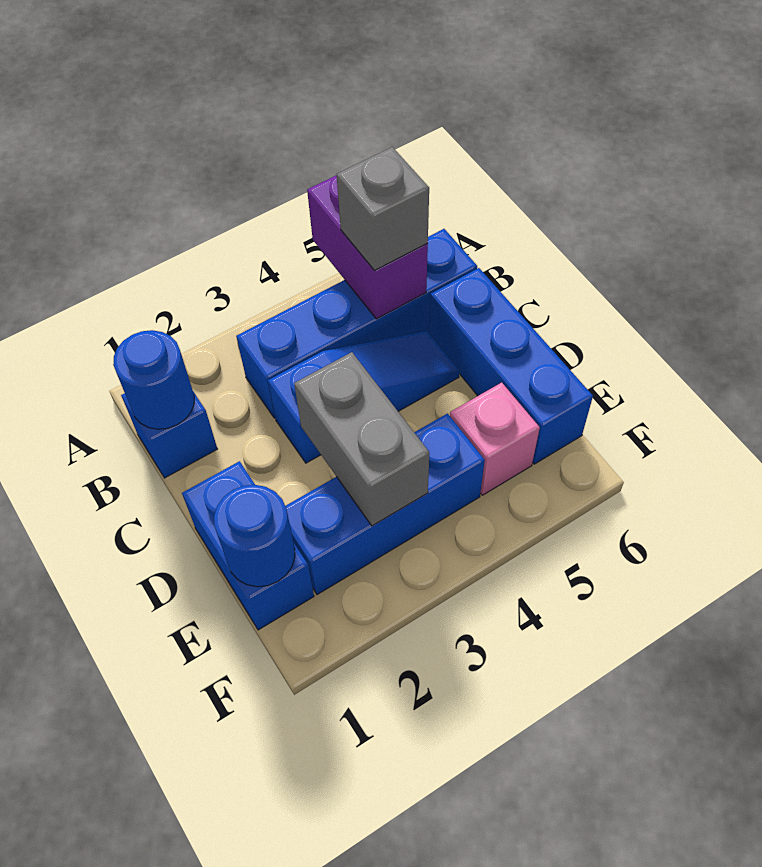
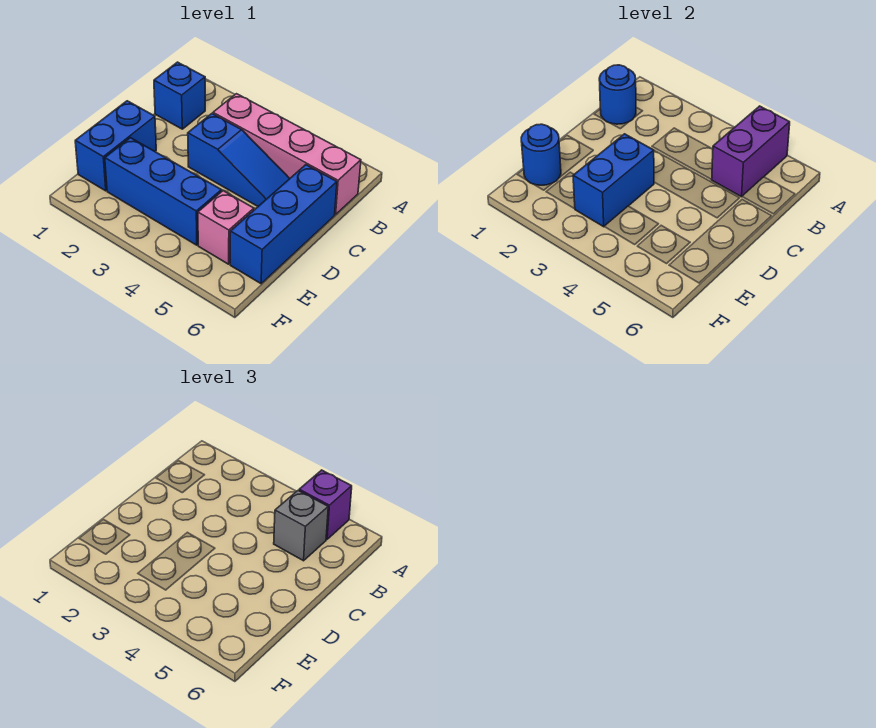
none -> purple 1x1 brick [299,470,352,539]
blue 1x4 brick [236,229,477,418] -> pink 1x4 brick [213,94,361,214]
grey 1x2 brick [294,352,429,526] -> blue 1x2 brick [573,134,654,227]

